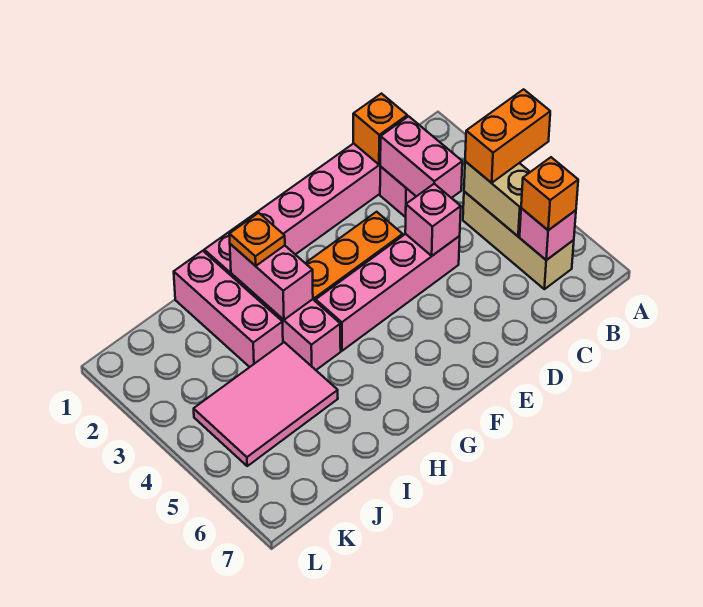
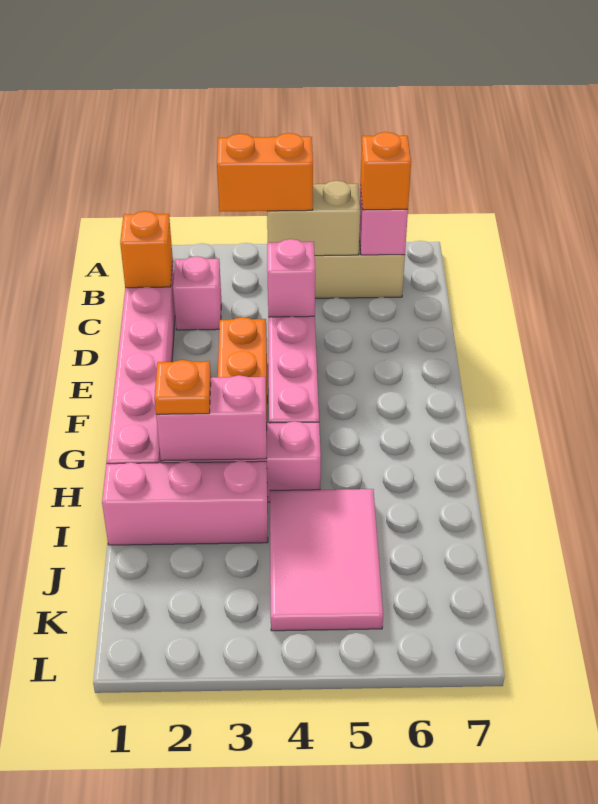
orange 1x2 brick [465,89,550,183] -> orange 1x2 brick turned to [217,133,313,212]
pink 1x2 brick [380,116,462,198] -> none

